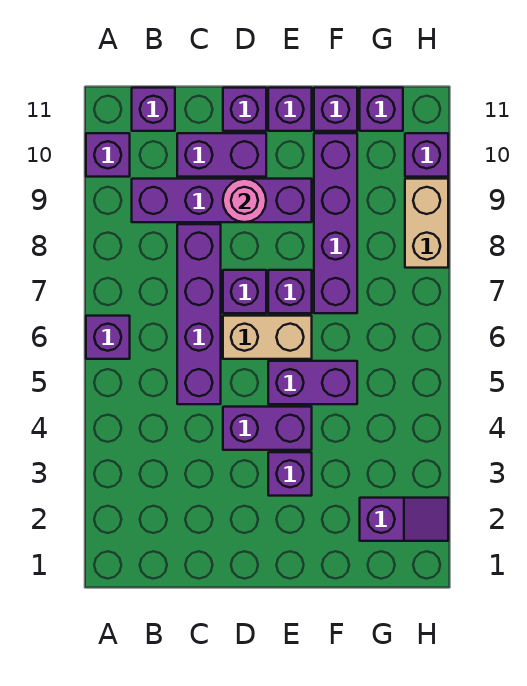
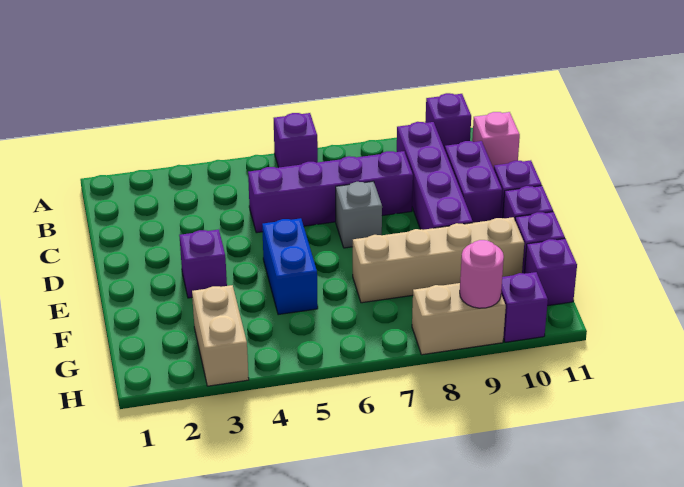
purple 1x1 brick [132,88,175,131] -> pink 1x1 brick [472,112,520,169]
purple 1x2 brick [223,407,312,450] -> none
tan 1x2 brick [223,316,312,359] -> tan 1x2 brick moved to [192,285,249,386]
purple 1x1 brick [223,270,266,313] -> grey 1x1 brick [336,181,382,248]
pink 1x1 round brick [223,179,266,222] -> pink 1x1 round brick moved to [460,240,504,308]
purple 1x2 brick [268,361,357,404] -> blue 1x2 brick [262,218,318,315]
purple 1x1 brick [268,270,312,313] -> none
purple 1x4 brick [314,133,357,313] -> tan 1x4 brick [353,217,524,303]
purple 1x2 slope [360,498,448,541] -> none

